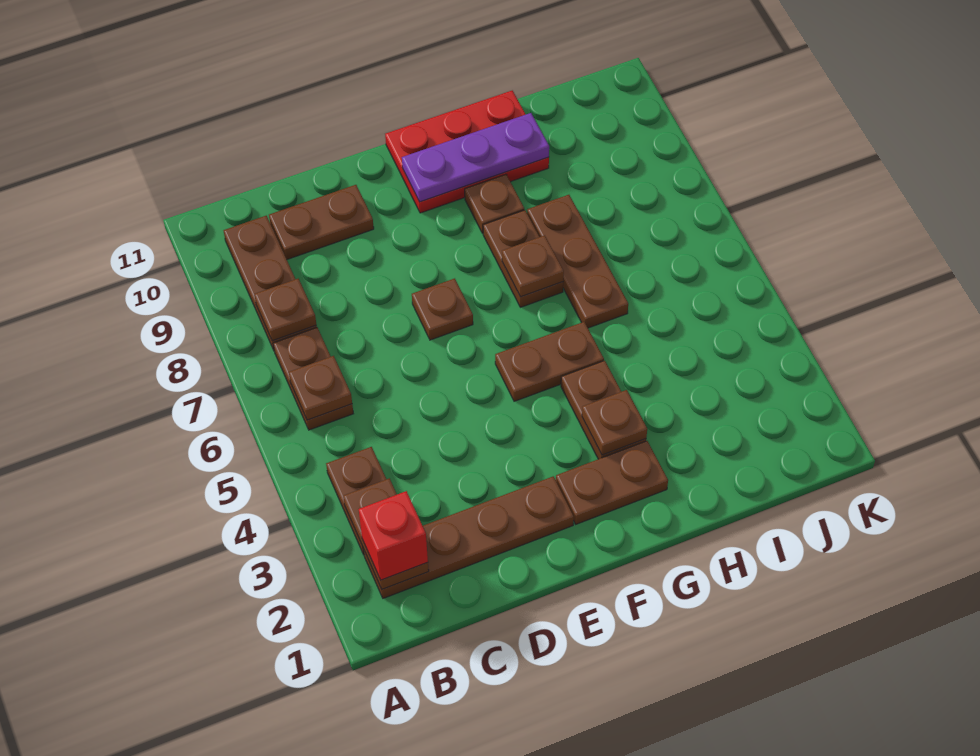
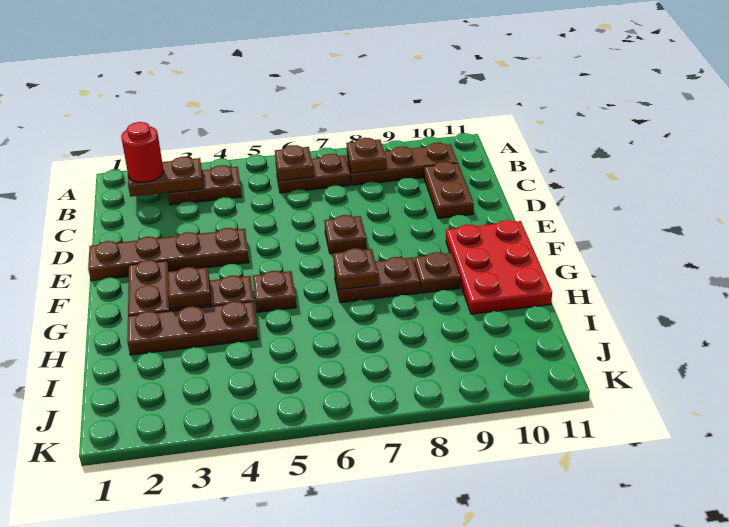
brown 1x4 plate [364,476,574,598] -> brown 1x4 plate turned to [88,228,249,281]
red 1x1 brick [359,491,428,580] -> red 1x1 round brick [121,122,164,182]
brown 1x2 plate [495,322,604,401] -> brown 1x1 plate [253,271,296,312]
purple 1x3 plate [402,113,549,202] -> none
brown 1x3 plate [527,195,628,328] -> brown 1x3 plate moved to [127,301,258,355]

